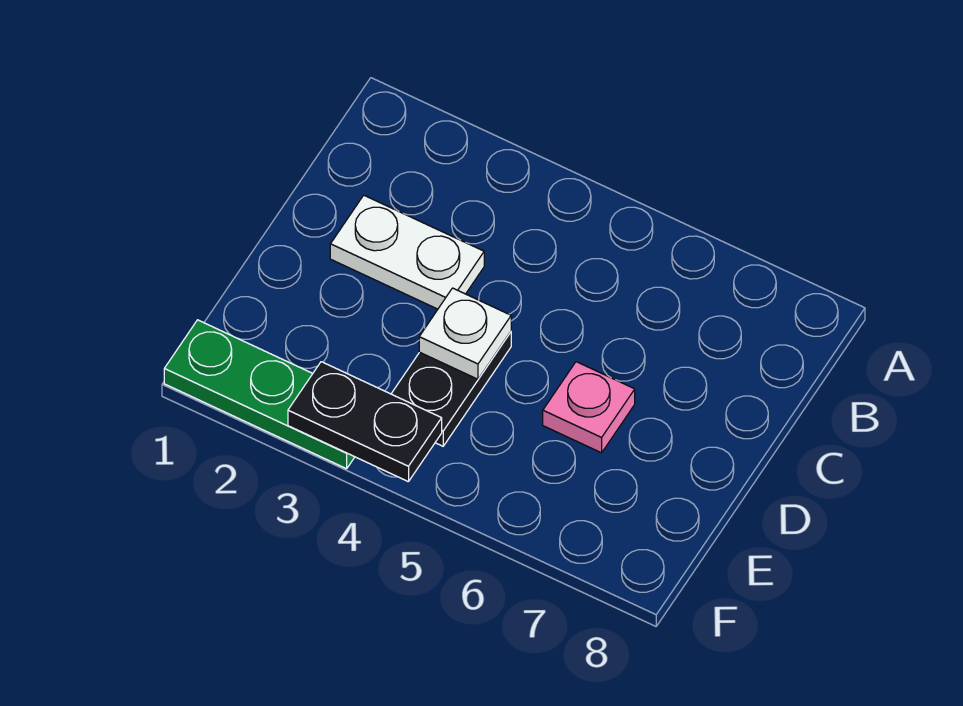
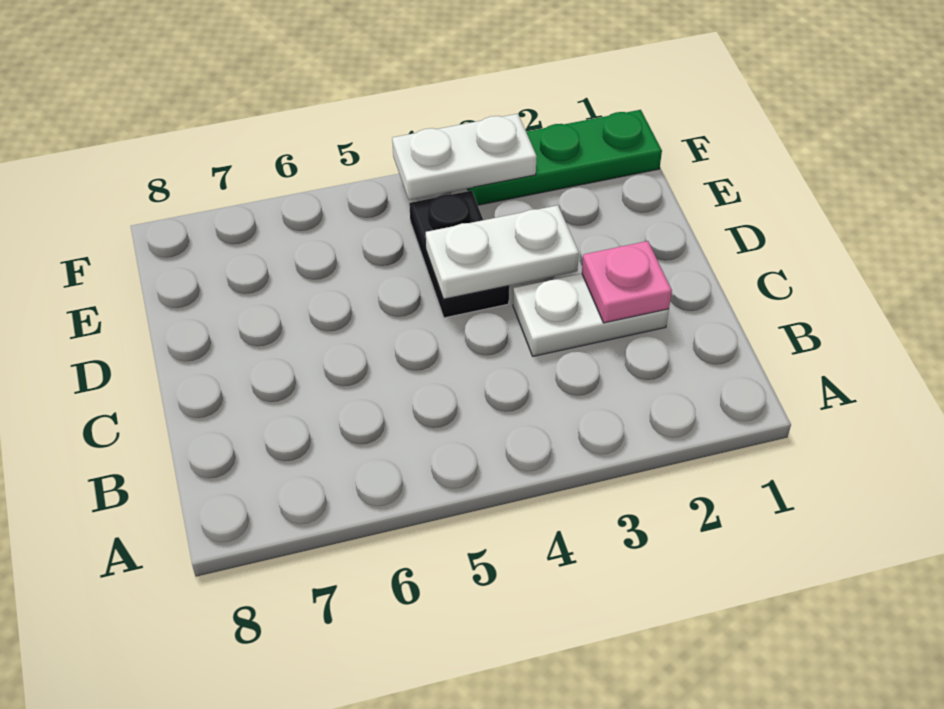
white 1x1 plate [419,288,511,379] -> white 1x2 plate [426,205,579,299]
pink 1x1 plate [543,362,635,453] -> pink 1x1 plate moved to [582,241,672,323]
black 1x2 plate [288,362,442,482] -> white 1x2 plate [392,114,537,200]

